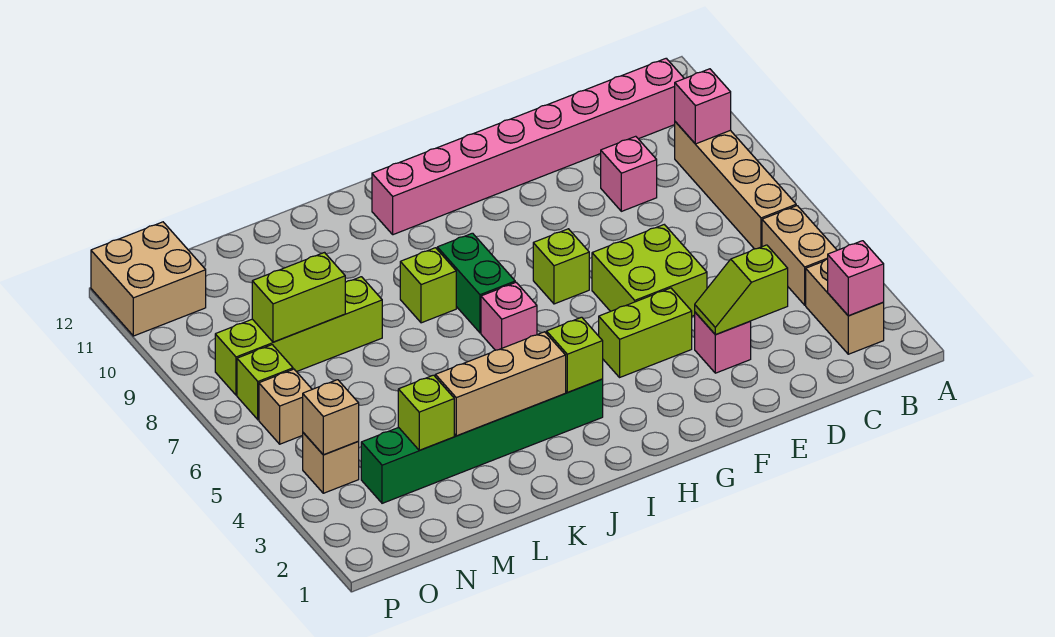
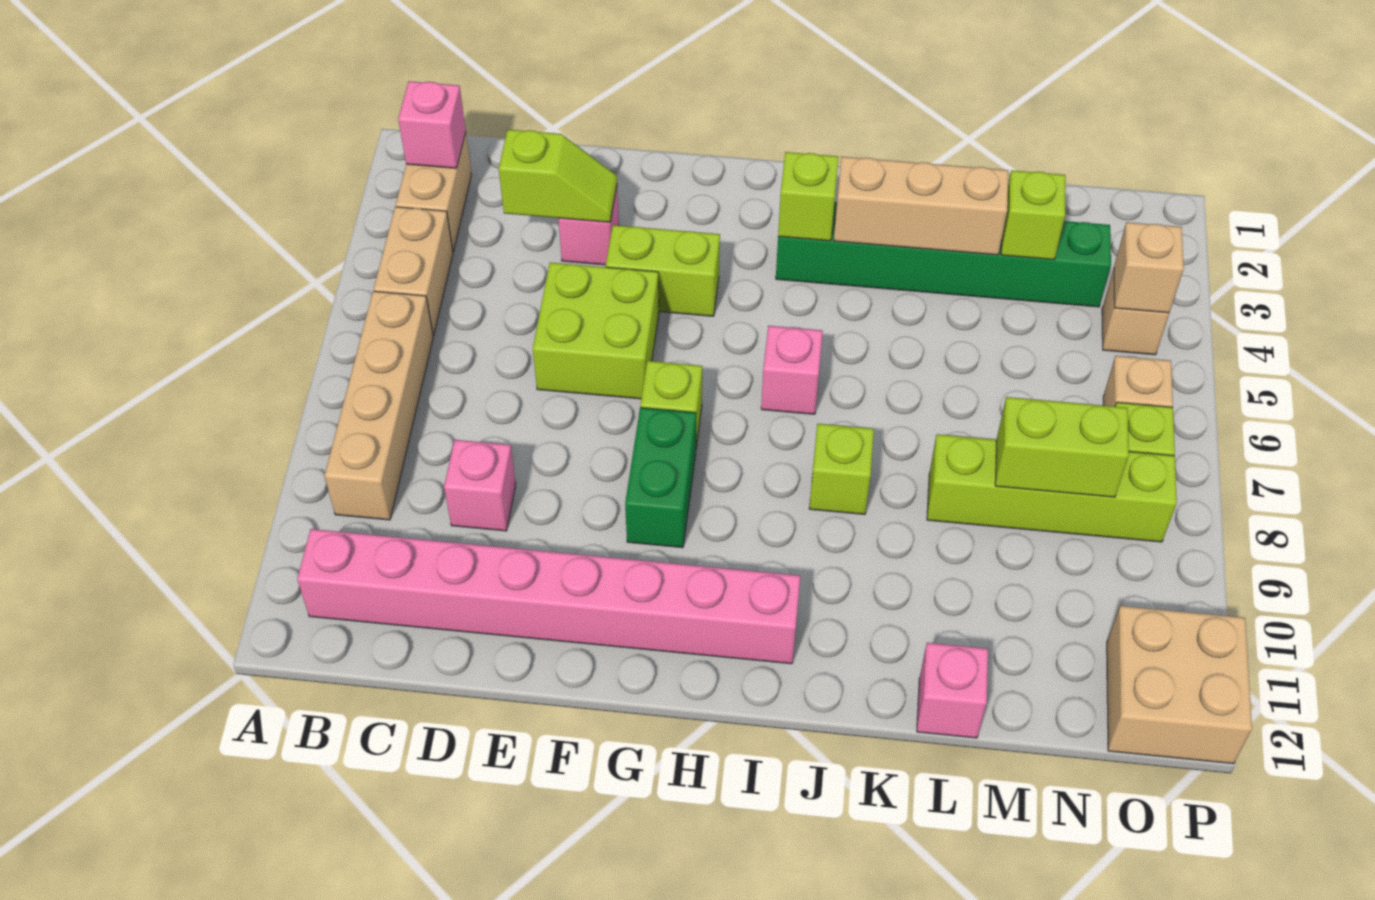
pink 1x1 brick [675,69,731,144] -> pink 1x1 brick moved to [917,643,988,738]
green 1x2 brick [437,233,515,333] -> green 1x2 brick moved to [625,408,696,548]

